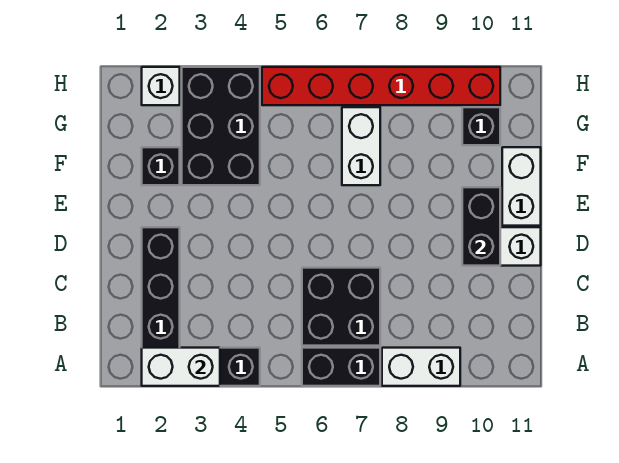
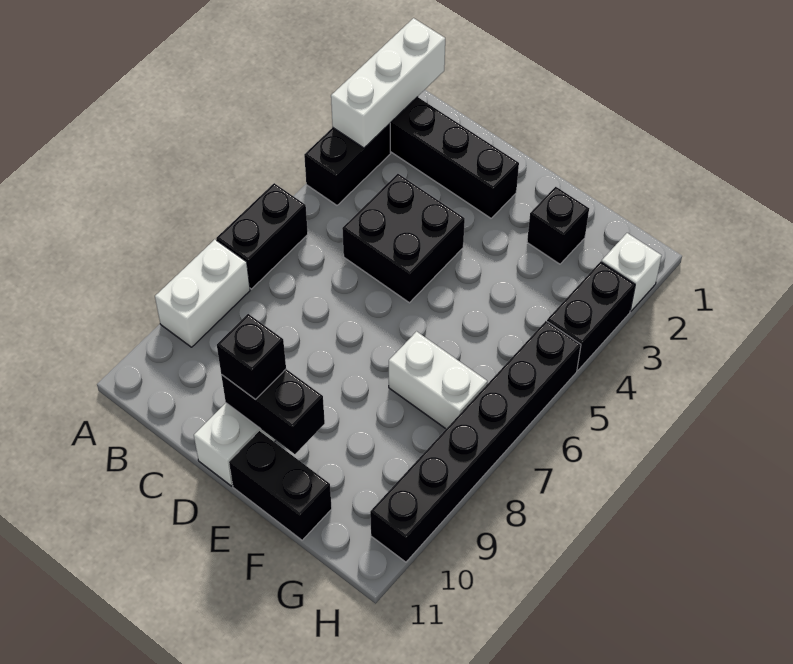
white 1x2 brick [142,348,220,386] -> white 1x3 brick [331,18,445,148]
black 2x2 brick [302,268,380,346] -> black 2x2 brick moved to [342,174,465,303]
white 1x2 brick [502,147,541,226] -> black 1x2 brick [229,431,332,540]
black 2x3 brick [182,67,260,185] -> black 1x2 brick [547,262,635,370]
black 1x1 brick [462,107,500,145] -> black 1x1 brick moved to [217,314,286,399]
red 1x6 brick [262,67,500,105] -> black 1x6 brick [370,321,581,562]

